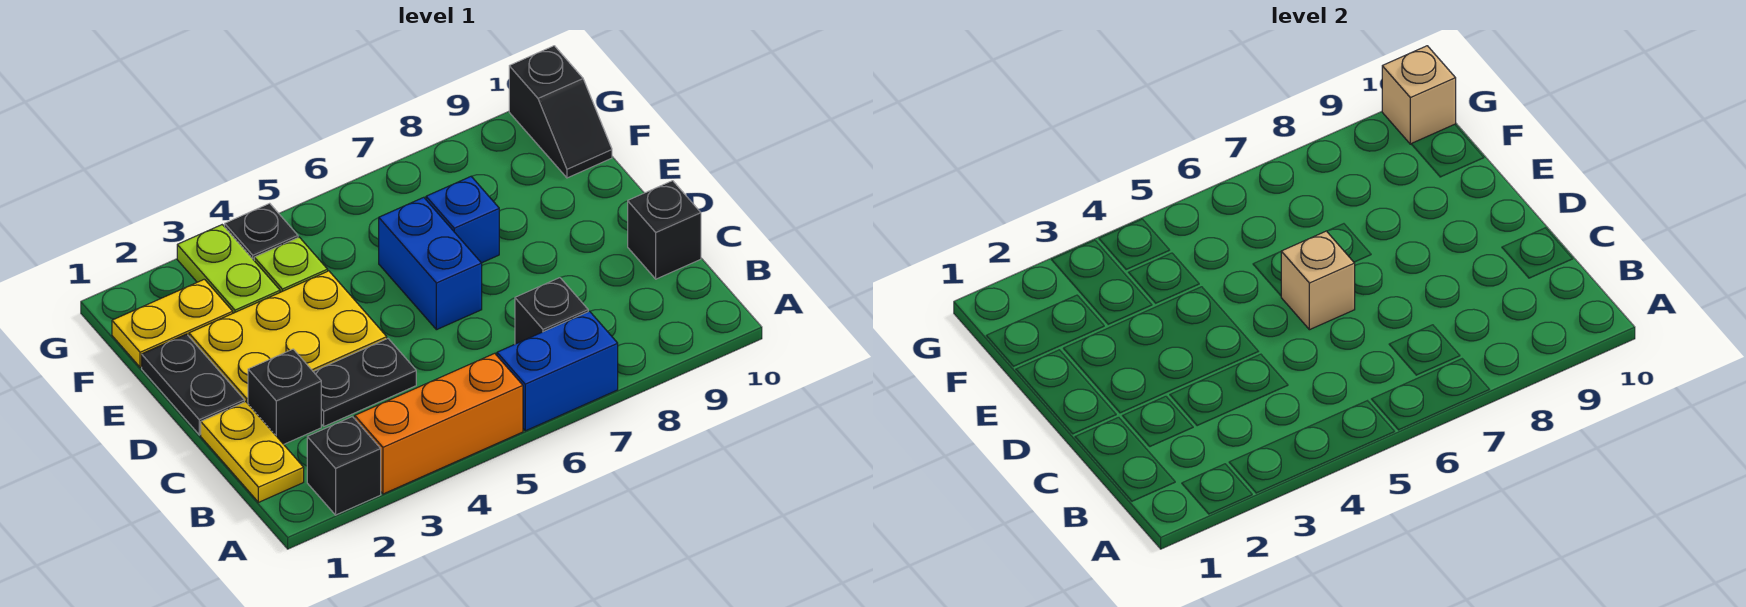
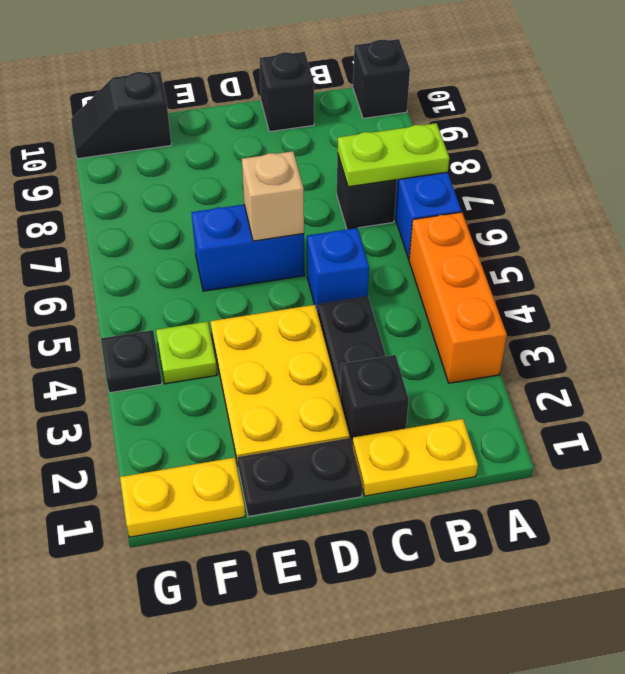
black 1x1 brick [307,417,381,515] -> black 1x1 brick moved to [353,39,410,118]
blue 1x1 brick [426,177,499,263] -> blue 1x1 brick moved to [307,228,369,313]
yellow 1x2 plate [112,279,233,367] -> yellow 1x2 plate turned to [120,458,245,537]
lime 1x2 plate [177,225,280,313] -> lime 1x2 plate moved to [337,123,449,187]
black 1x2 slope [509,46,612,178] -> black 1x2 slope turned to [71,71,171,159]
tan 1x1 brick [1382,46,1456,144] -> none

